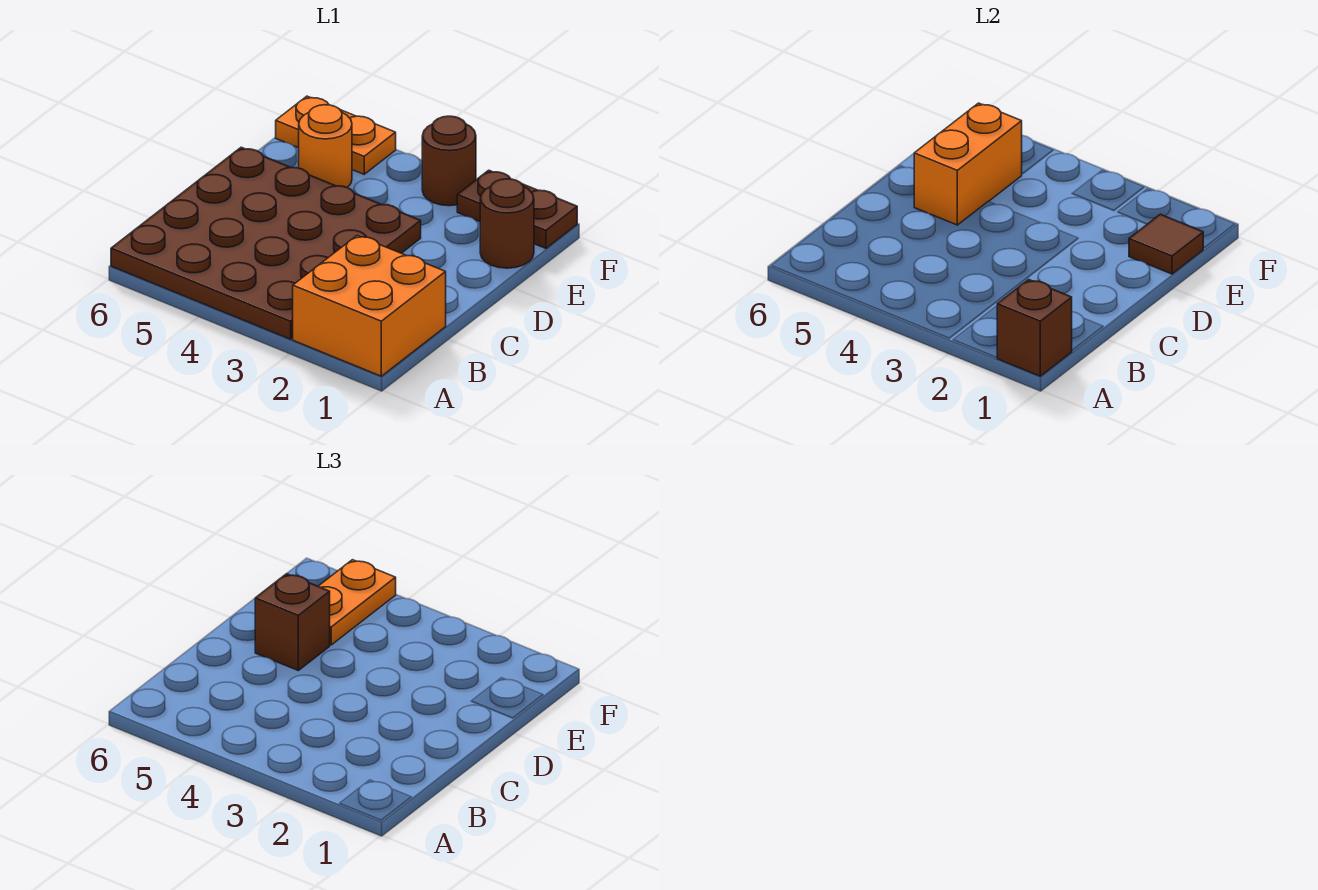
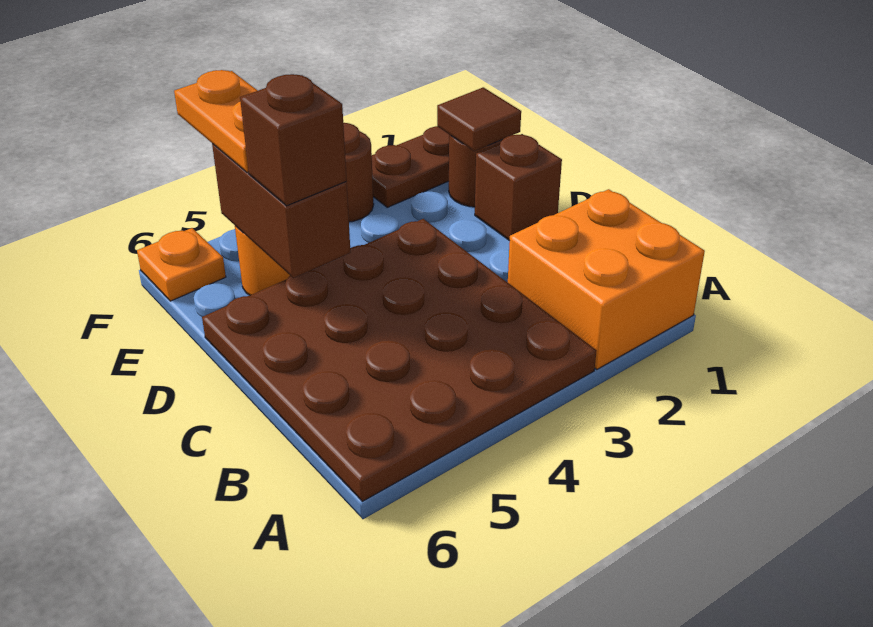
brown 1x1 brick [997,280,1072,376] -> brown 1x1 brick moved to [475,134,562,241]
orange 1x2 brick [914,103,1022,225] -> brown 1x2 brick [212,144,351,278]
orange 1x2 plate [276,96,396,174] -> orange 1x1 plate [137,228,226,301]

